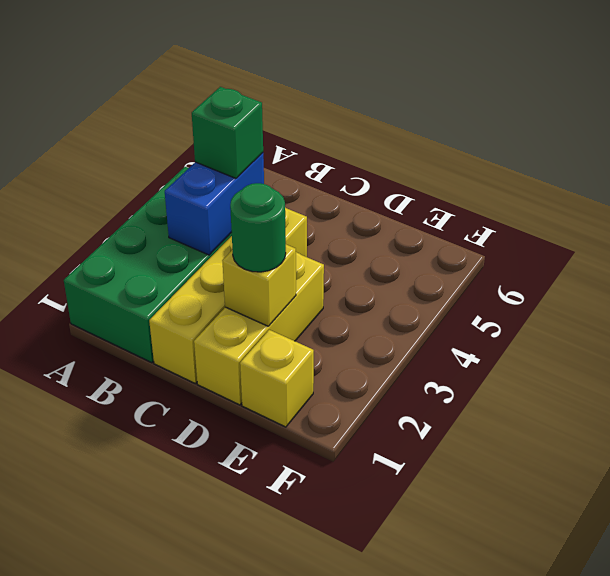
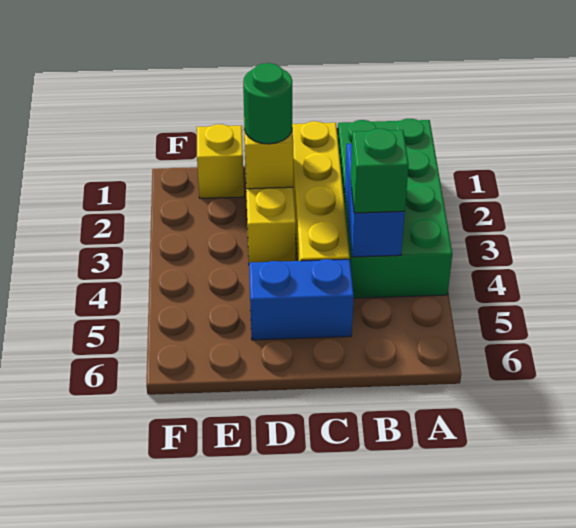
none -> blue 1x2 brick [249,259,354,340]

